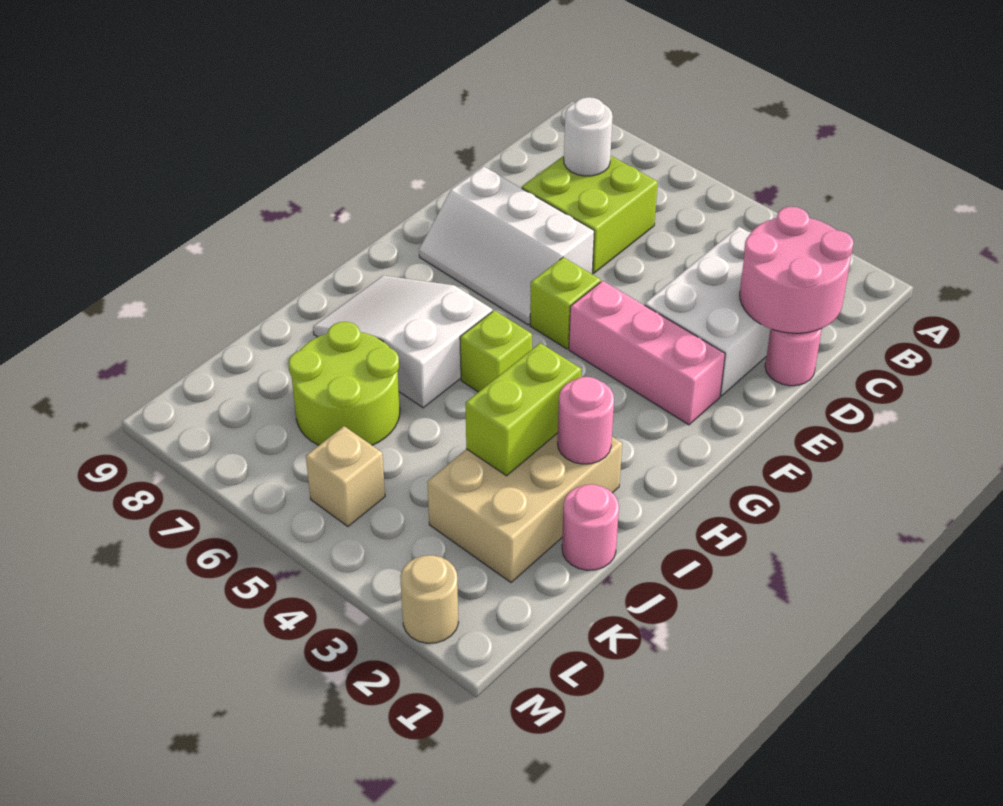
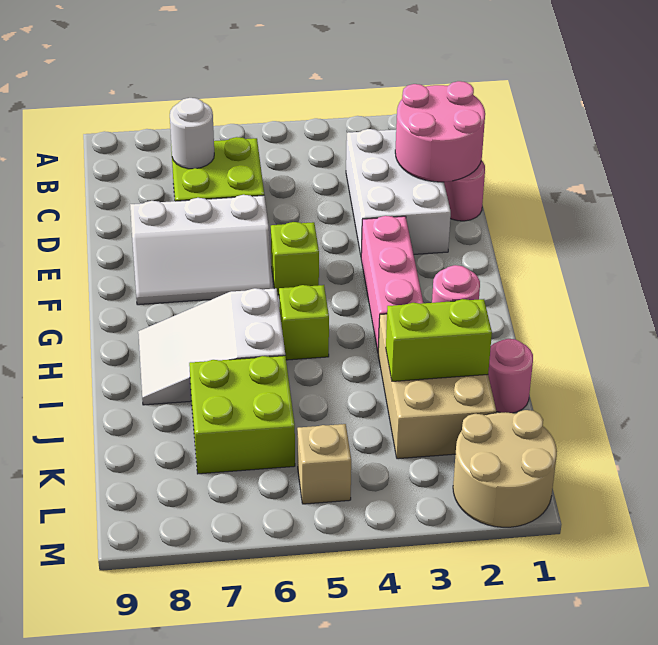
pink 1x3 brick [569,281,725,425] -> pink 1x3 brick turned to [361,216,423,351]
lime 1x2 brick [465,343,581,476] -> lime 1x2 brick turned to [386,299,492,381]
lime 2x2 round brick [288,322,400,446] -> lime 2x2 brick [189,356,295,474]
tan 1x1 round brick [400,555,459,643] -> tan 2x2 round brick [453,410,557,527]

